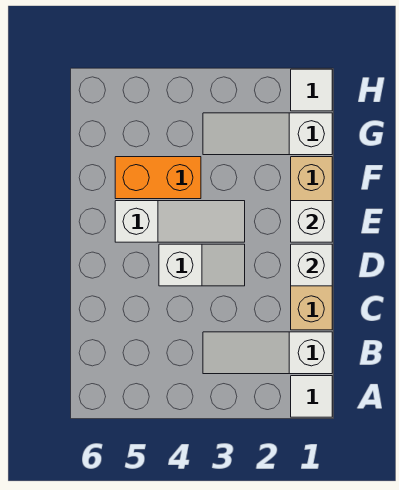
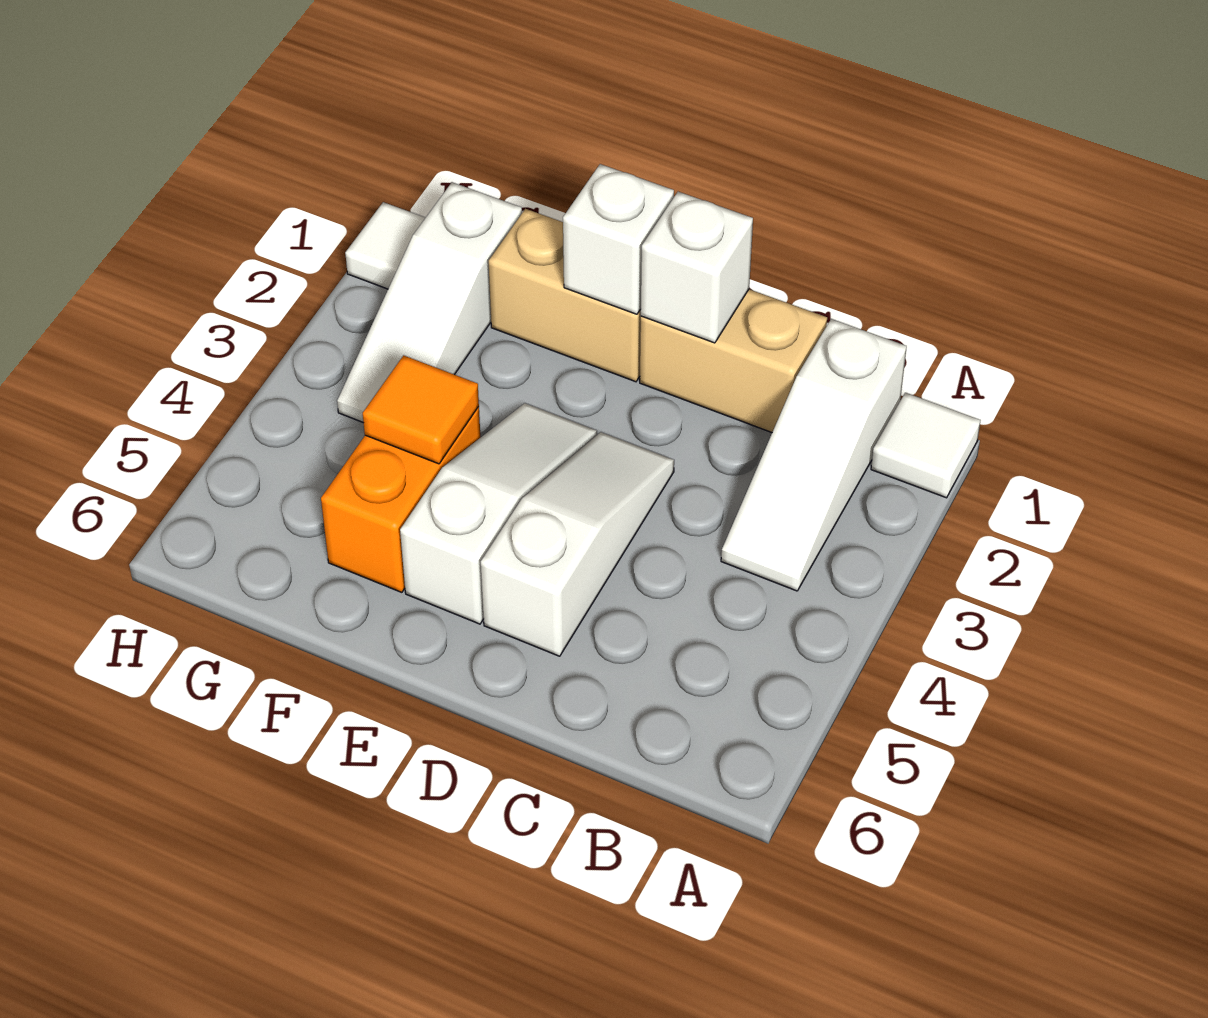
white 1x2 slope [159,244,245,286] -> white 1x3 slope [481,432,674,656]
none -> orange 1x1 tile [363,355,479,464]

